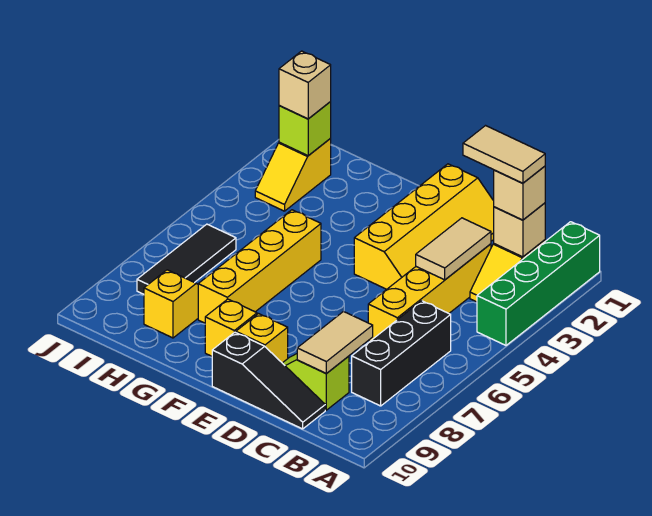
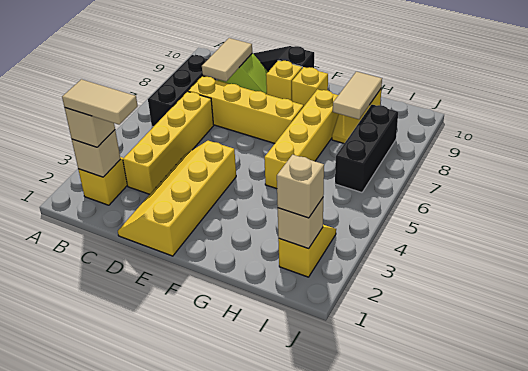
green 1x4 brick [477,222,600,345] -> none
tan 1x2 tile [416,218,491,280] -> tan 1x2 tile moved to [333,72,382,119]
none -> yellow 1x4 brick [188,76,304,143]
lime 1x1 brick [279,102,331,156] -> tan 1x1 brick [278,198,323,249]
black 1x3 tile [137,224,236,294] -> black 1x3 brick [335,105,398,192]

